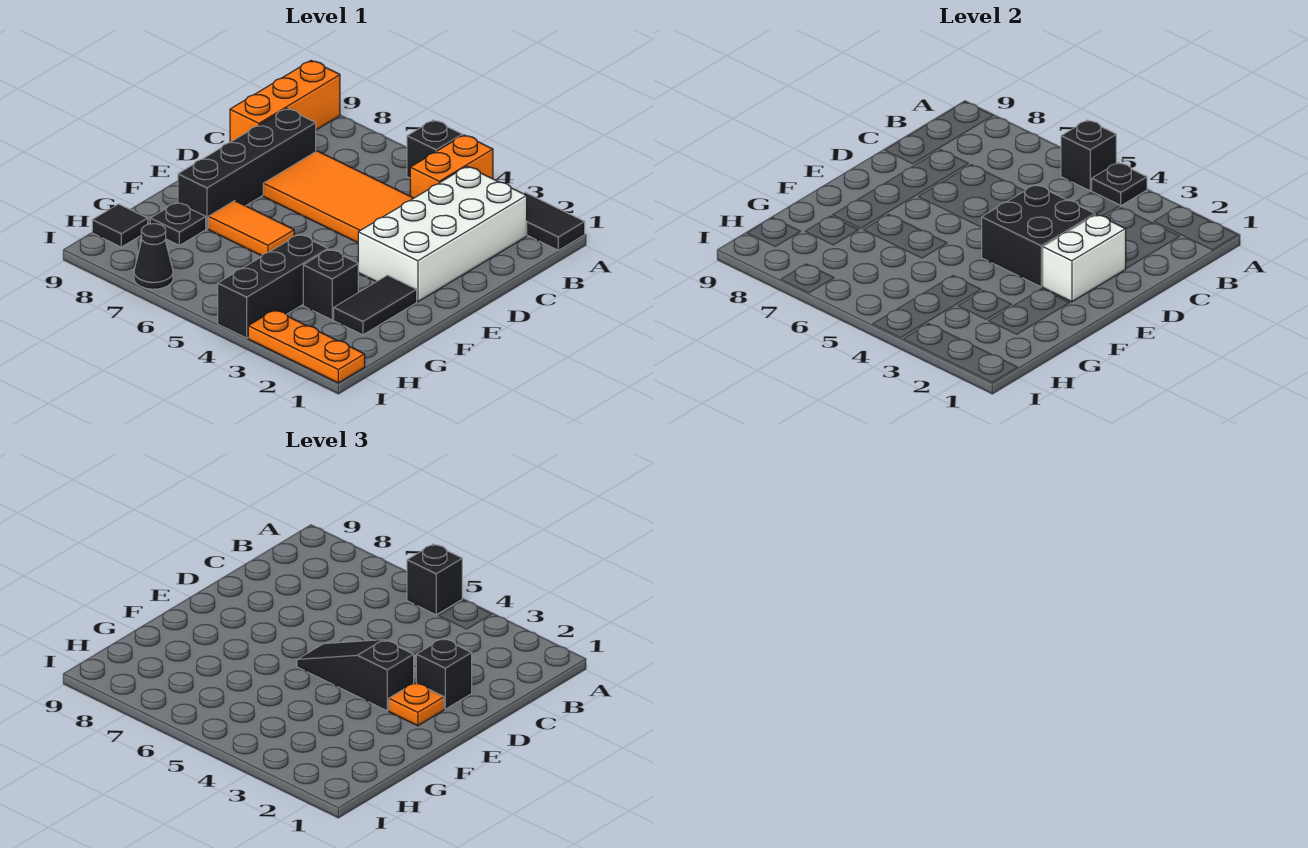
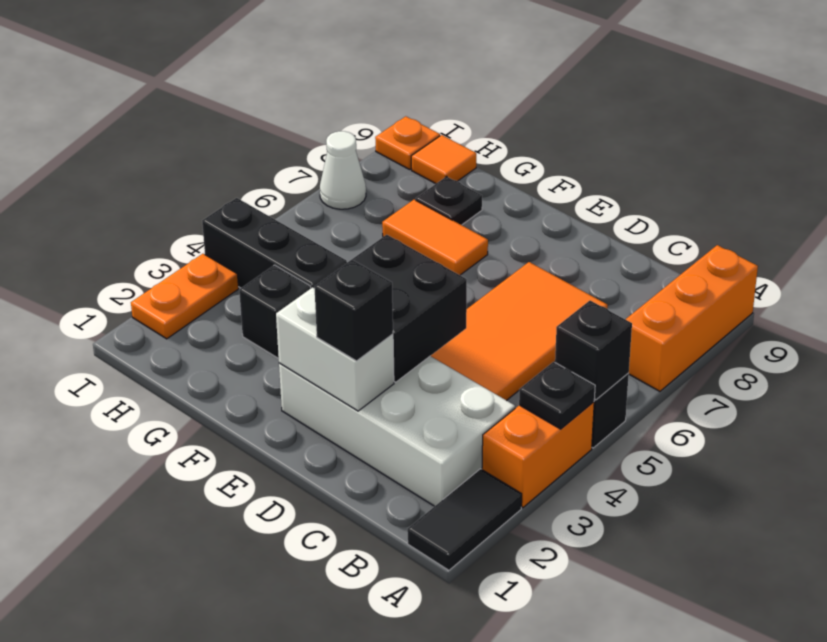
orange 1x2 brick [410,135,493,198] -> orange 1x2 brick turned to [482,402,594,508]
black 1x1 brick [407,544,462,615] -> none
orange 1x3 brick [230,61,340,142] -> orange 1x3 brick turned to [626,245,758,391]
black 1x4 brick [178,108,316,229] -> none
orange 1x1 plate [389,683,444,726] -> orange 1x1 plate moved to [375,116,440,169]
black 1x3 slope [297,640,414,711] -> none
black 1x2 tile [334,275,417,335] -> none
orange 1x2 tile [208,201,294,256] -> orange 1x2 tile turned to [382,200,488,275]
black 1x1 tile [92,204,148,247] -> orange 1x1 tile [411,135,476,184]
orange 1x3 plate [248,310,365,383] -> orange 1x2 plate [131,254,239,339]
black 1x1 cone [134,224,173,289] -> white 1x1 cone [320,131,366,209]

